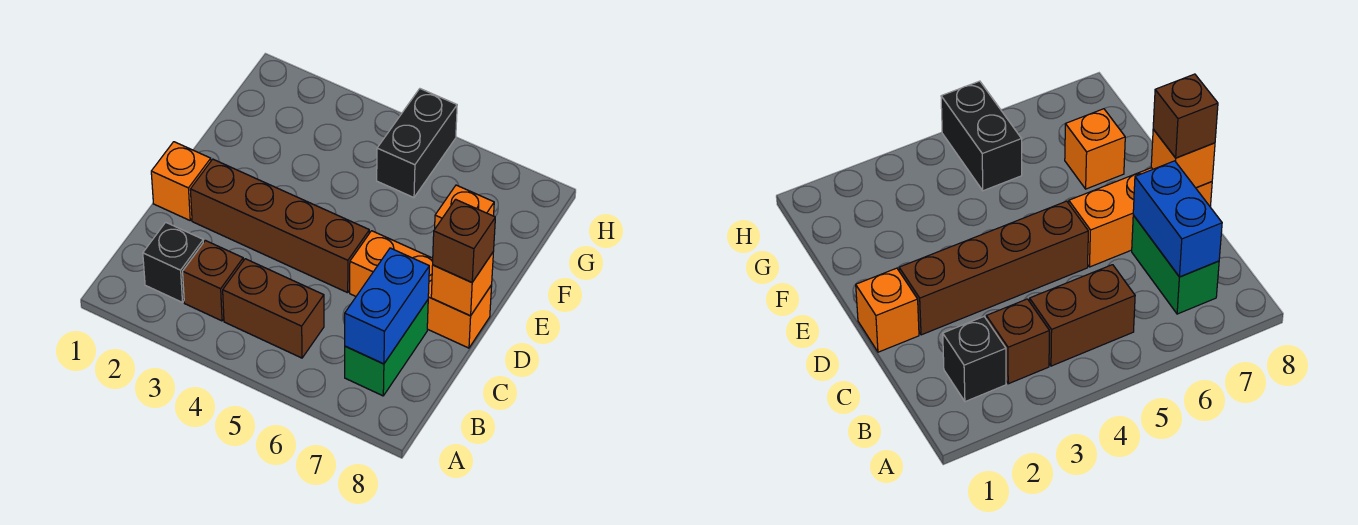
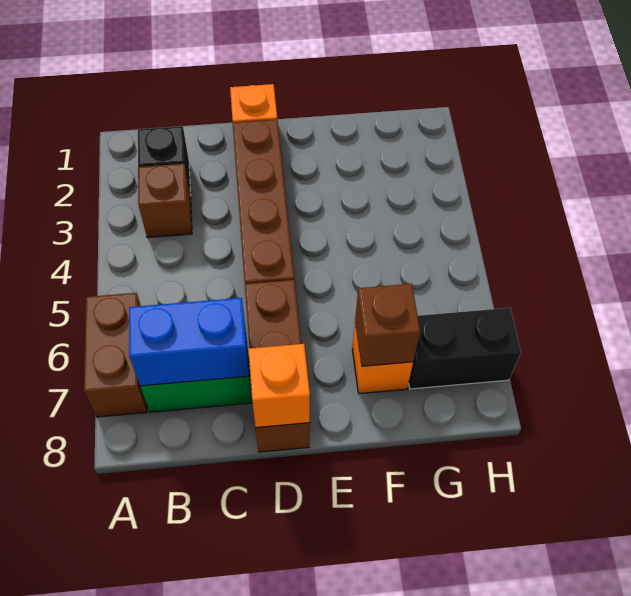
brown 1x2 brick [223,259,324,358] -> brown 1x2 brick moved to [84,293,147,417]
orange 1x3 brick [350,231,492,348] -> brown 1x3 brick [245,280,310,452]
brown 1x1 brick [433,199,495,282] -> brown 1x1 brick moved to [355,284,420,366]
black 1x2 brick [377,89,457,198] -> black 1x2 brick moved to [409,308,521,389]

